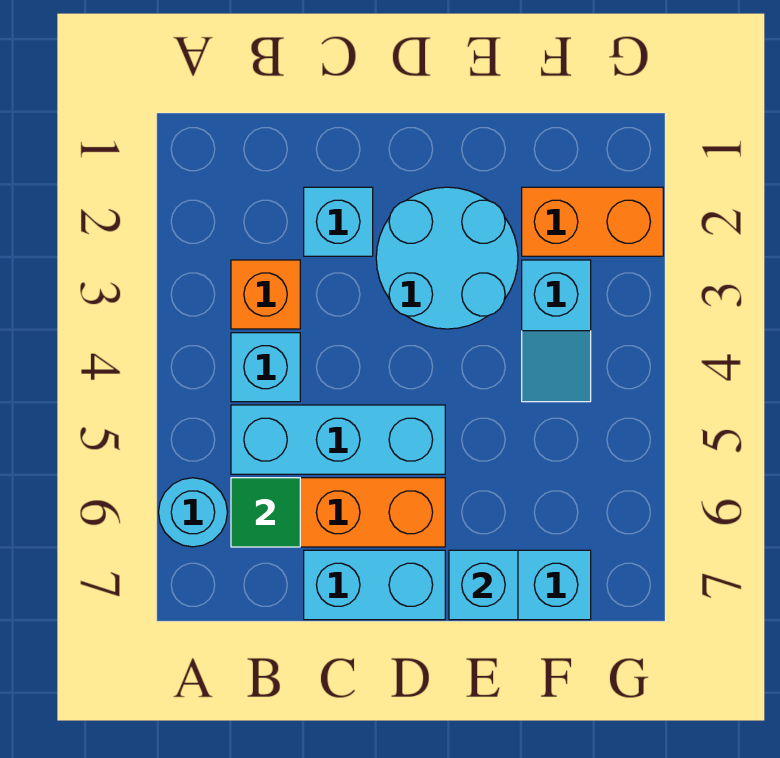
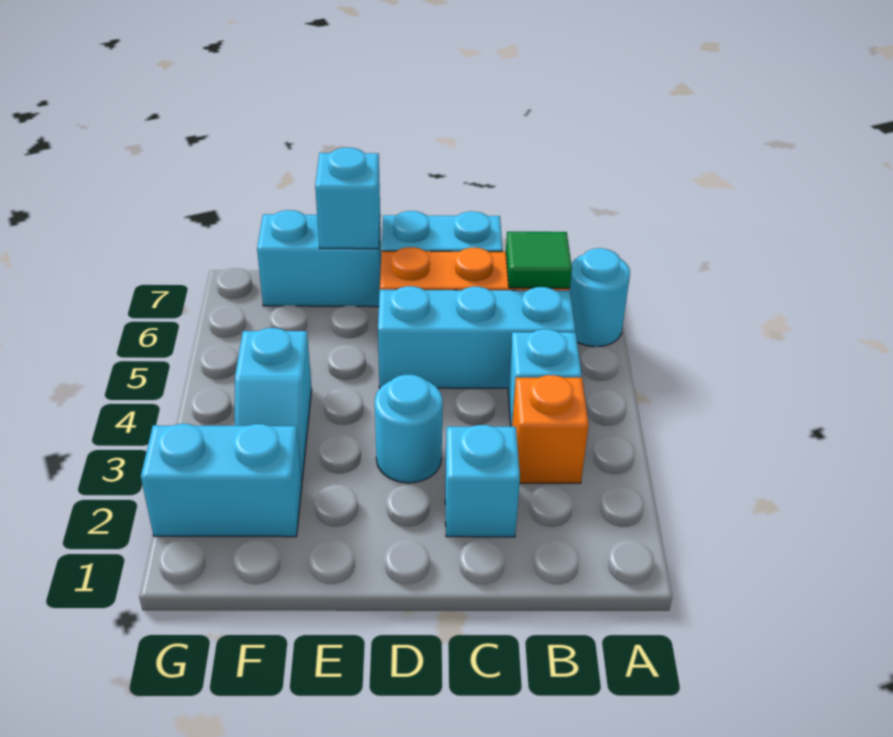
cyan 2x2 round brick [376,187,518,329] -> cyan 1x1 round brick [375,375,443,483]
orange 1x2 brick [522,187,663,256] -> cyan 1x2 brick [141,424,302,537]
cyan 1x2 slope [522,260,591,402] -> cyan 1x2 slope turned to [235,328,312,481]

